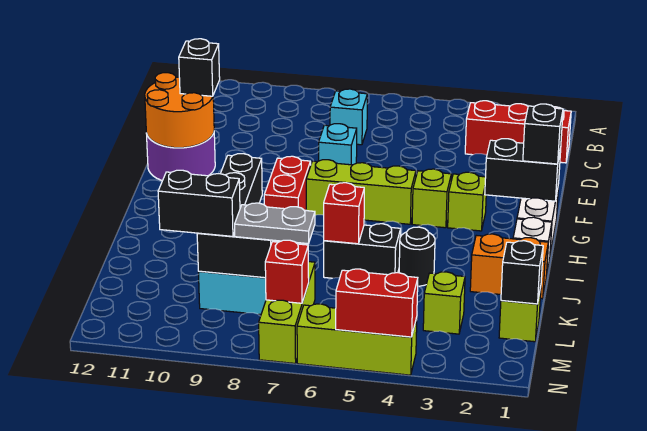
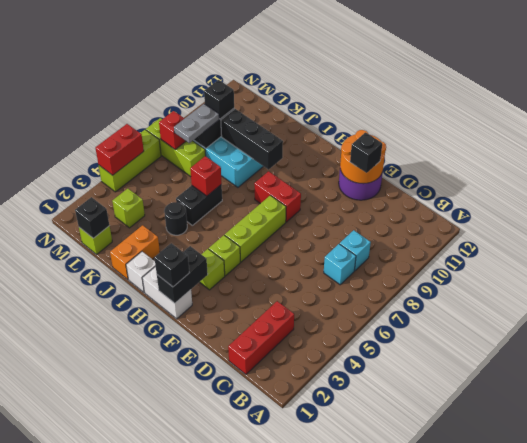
cyan 1x1 brick [319,124,357,165] -> cyan 1x1 brick moved to [340,230,371,271]
black 1x2 brick [158,170,240,236] -> black 1x1 brick [204,80,234,119]

